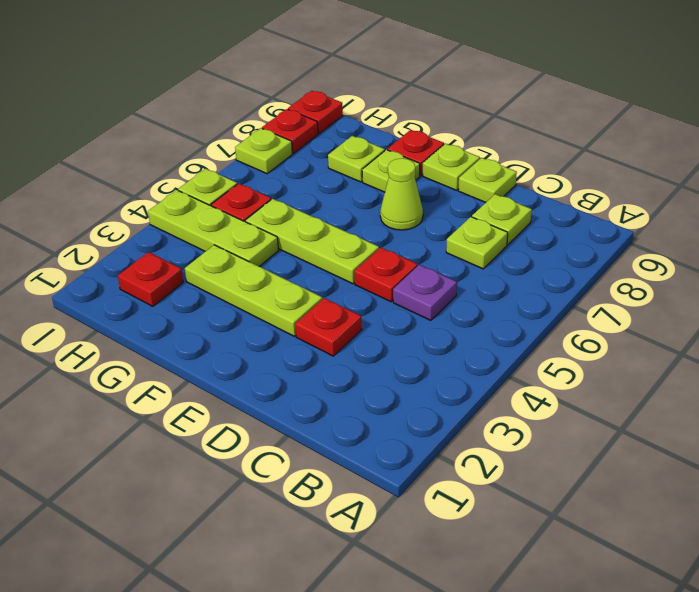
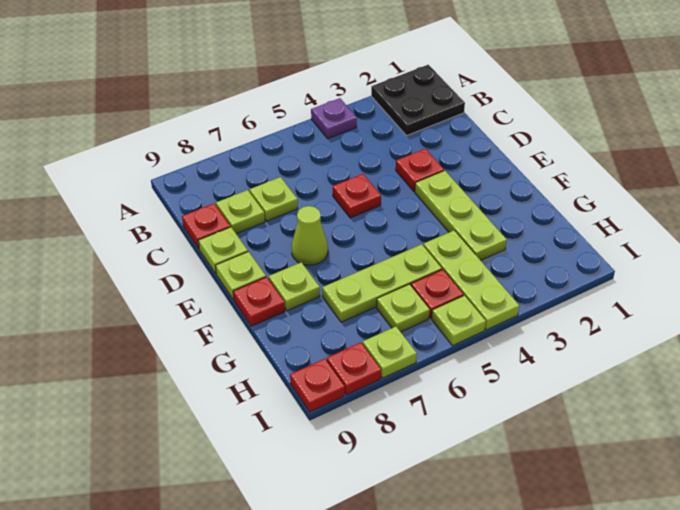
none -> black 2x2 plate [371,65,465,136]
purple 1x1 plate [393,265,457,320] -> purple 1x1 plate moved to [311,98,357,138]
lime 1x3 plate [245,199,379,284] -> lime 1x3 plate turned to [322,244,442,322]
lime 1x1 plate [328,136,385,182] -> lime 1x1 plate moved to [377,284,430,332]
red 1x1 plate [118,252,183,306] -> red 1x1 plate moved to [182,203,230,249]

